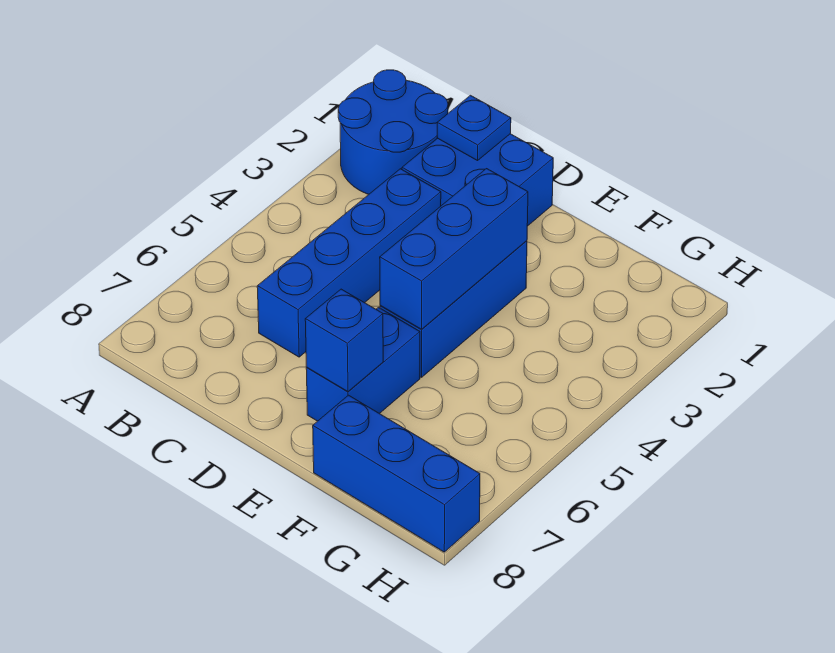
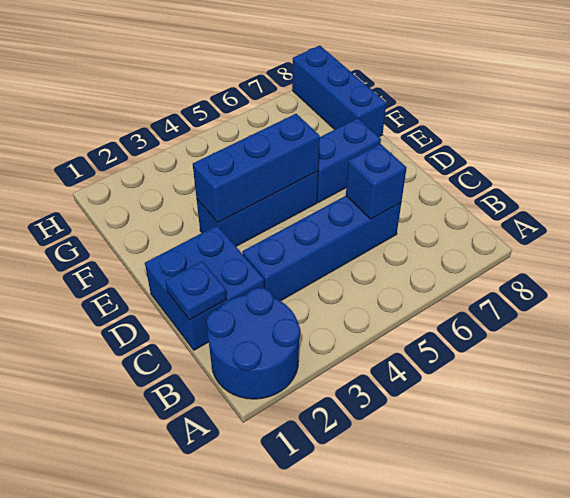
blue 1x1 brick [305,289,383,392] -> blue 1x1 brick moved to [346,144,406,219]

